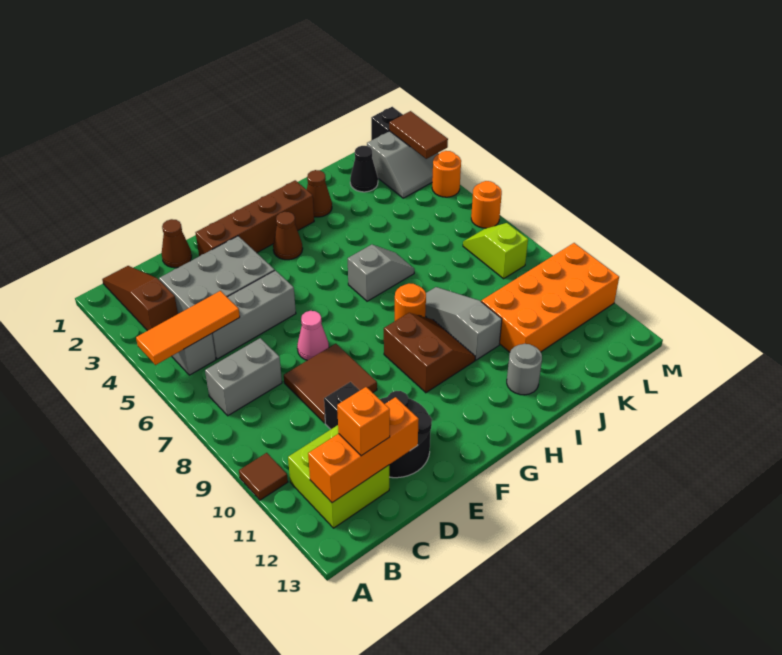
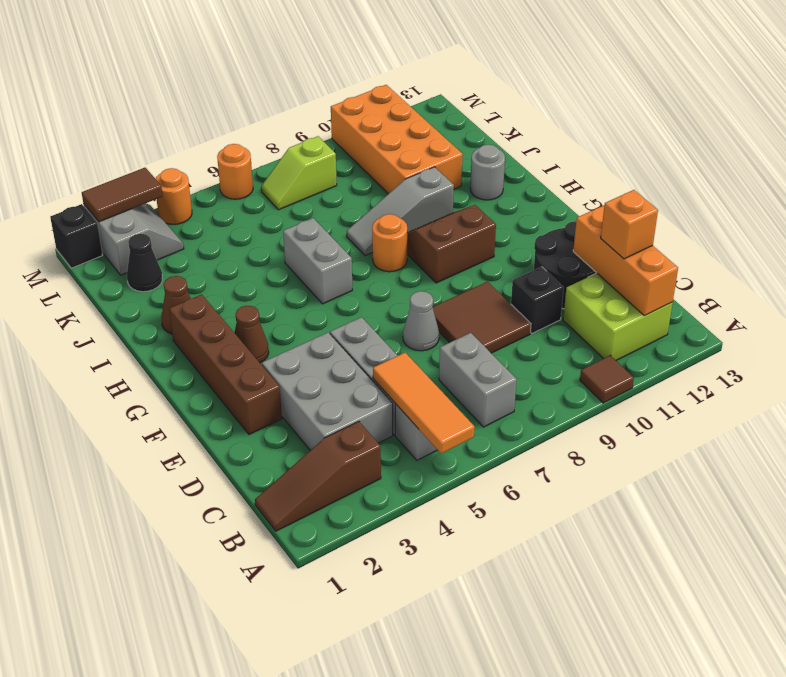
brown 1x1 cone [162,219,192,268] -> none
pink 1x1 cone [297,311,329,360] -> grey 1x1 cone [403,291,439,351]
grey 1x2 slope [348,245,414,301] -> grey 1x2 brick [283,218,352,304]

